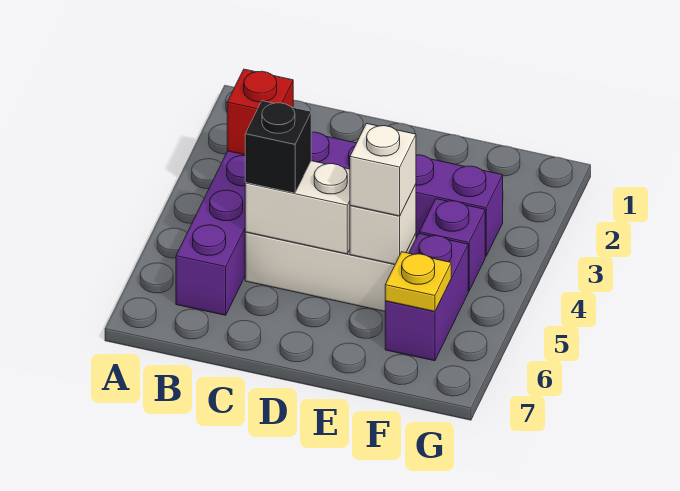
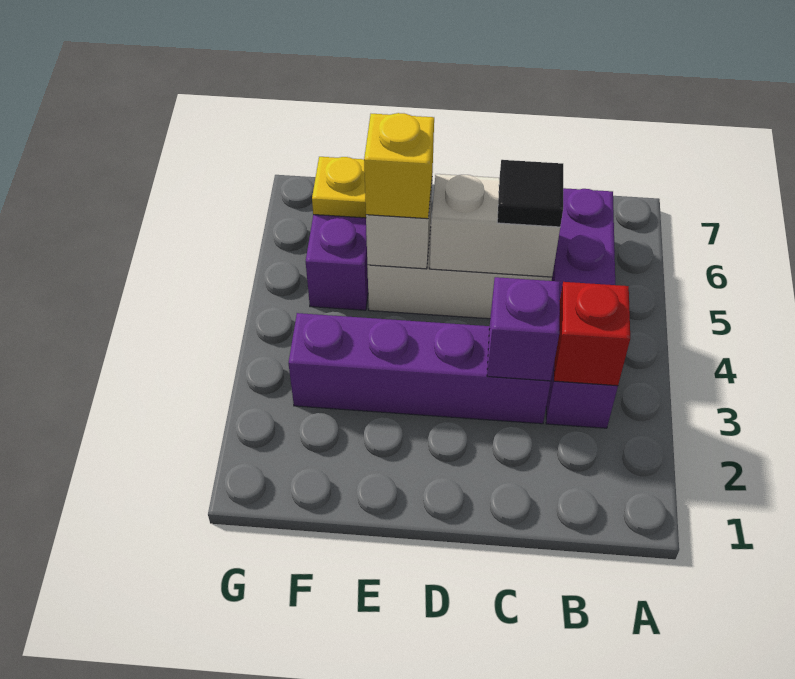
black 1x1 brick [245,101,311,193] -> black 1x1 tile [497,160,563,227]
white 1x1 brick [350,123,416,216] -> yellow 1x1 brick [364,113,434,219]
purple 1x1 brick [419,199,485,291] -> purple 1x1 brick moved to [487,277,560,381]

